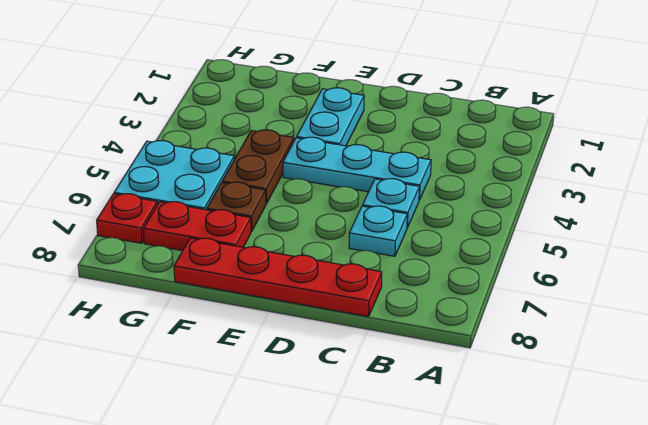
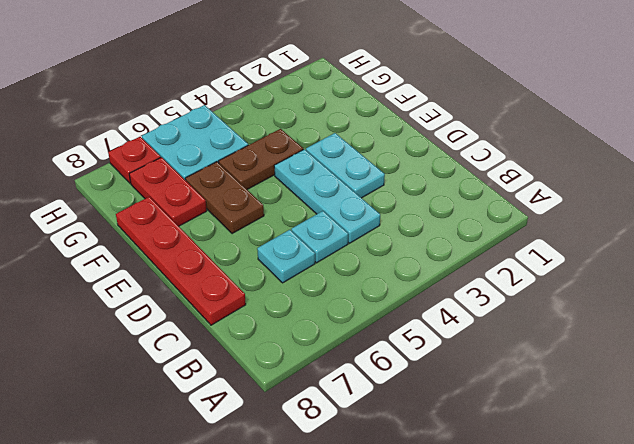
cyan 1x2 plate [297,88,364,146] -> cyan 1x2 plate turned to [306,133,385,198]
brown 1x1 plate [207,182,266,231] -> brown 1x2 plate [185,162,264,234]

